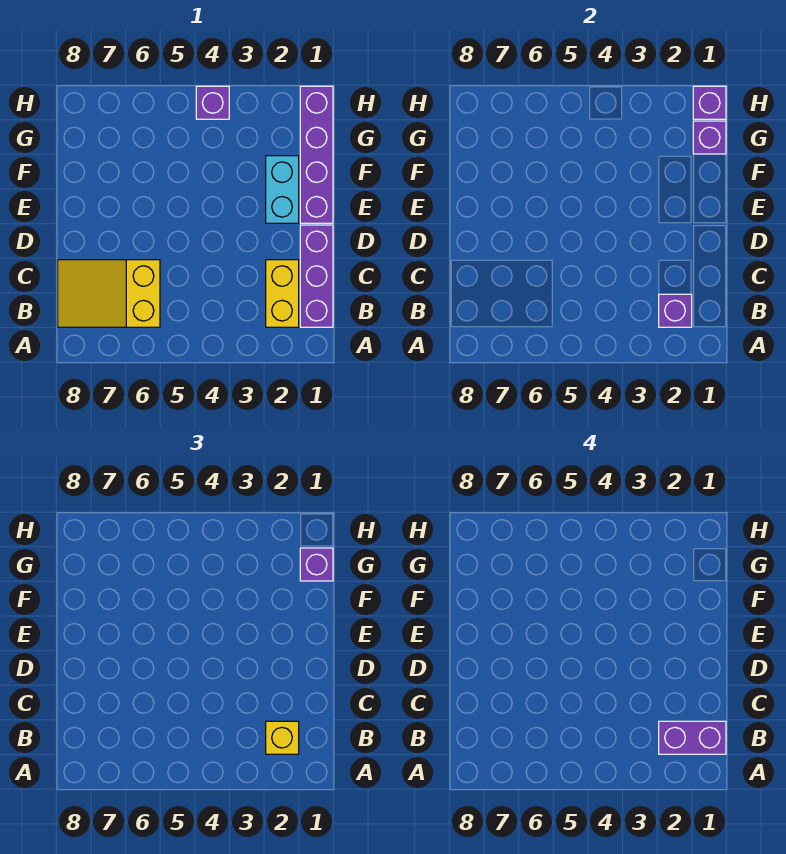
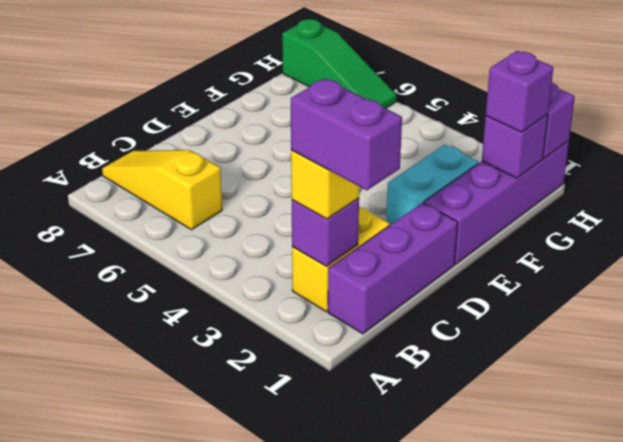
yellow 2x3 slope [58,260,160,327] -> yellow 1x3 slope [102,150,222,230]
purple 1x1 brick [196,86,229,119] -> none
none -> green 1x3 slope [282,19,397,108]

